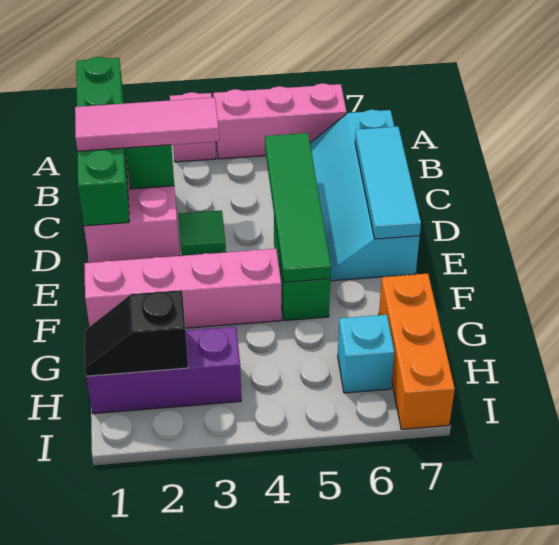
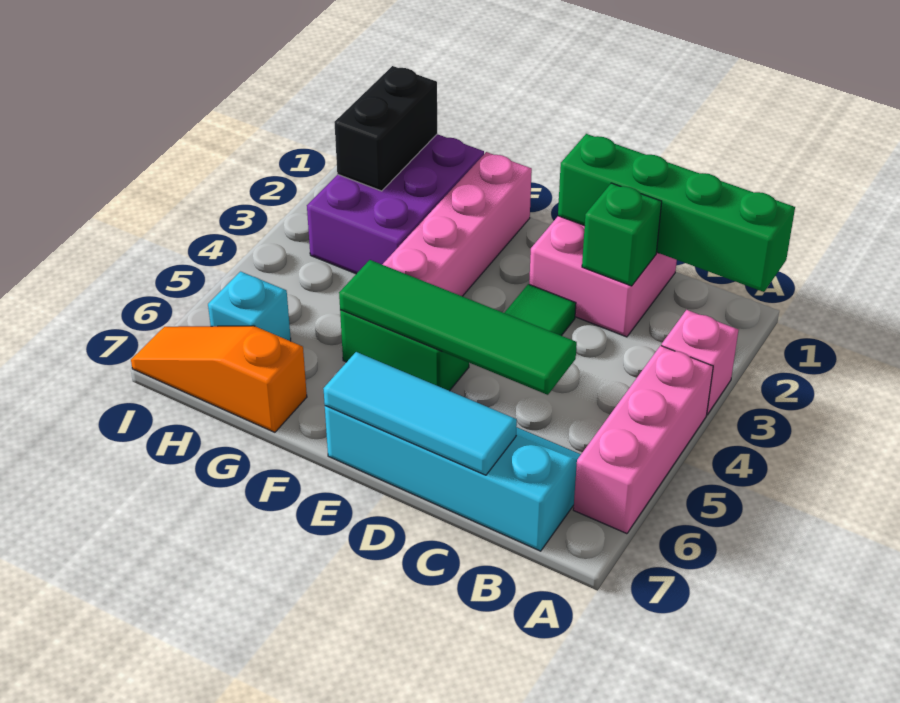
pink 1x3 tile [75,97,219,151] -> none
orange 1x3 brick [379,274,455,429] -> orange 1x3 slope [131,326,307,432]
purple 1x3 brick [86,327,241,414] -> purple 2x3 brick [307,134,484,274]
black 1x2 slope [85,290,188,376] -> black 1x2 brick [334,66,437,191]

